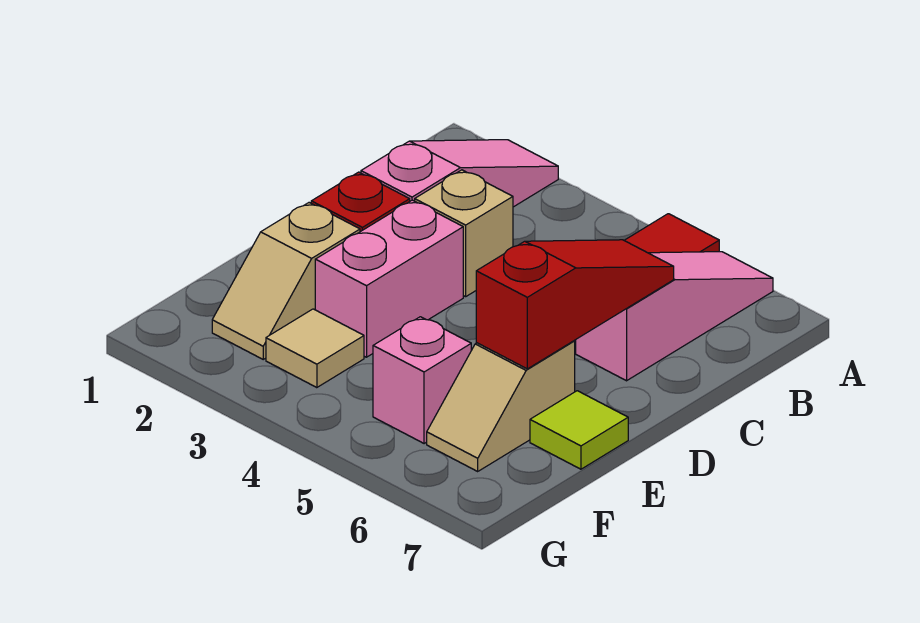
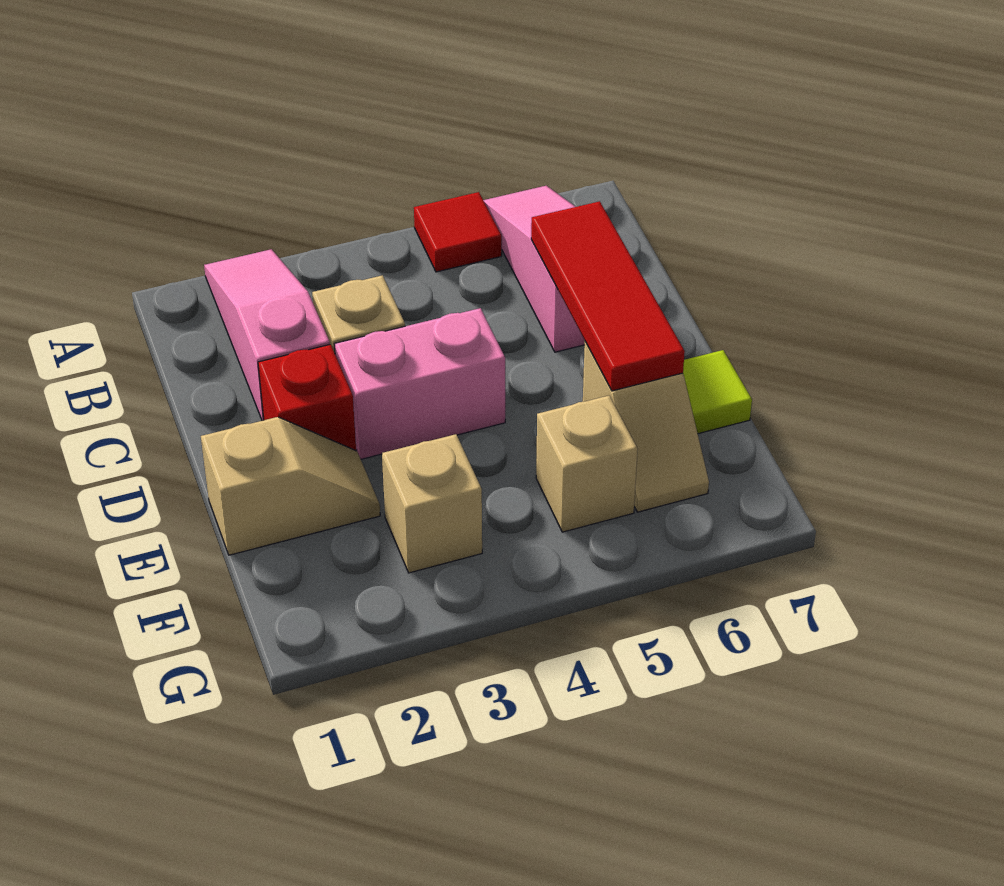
red 1x3 slope [476,240,674,369] -> red 1x3 tile [531,201,685,391]
pink 1x2 brick [315,200,463,357] -> pink 1x2 brick turned to [335,308,505,459]
tan 1x2 slope [212,203,360,359] -> tan 1x2 slope turned to [201,417,380,555]
tan 1x1 tile [266,309,364,388] -> tan 1x1 brick [382,434,482,573]
pink 1x1 brick [373,317,471,444] -> tan 1x1 brick [536,396,638,532]

